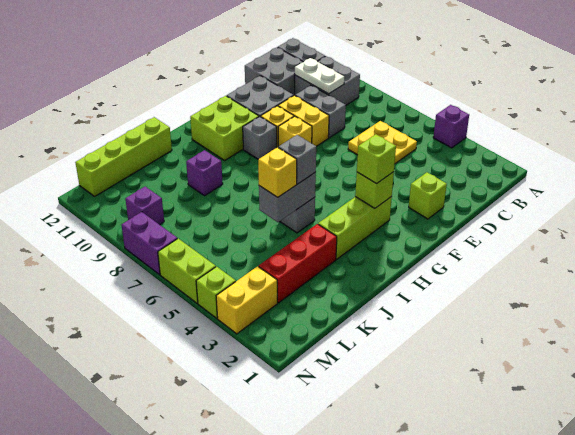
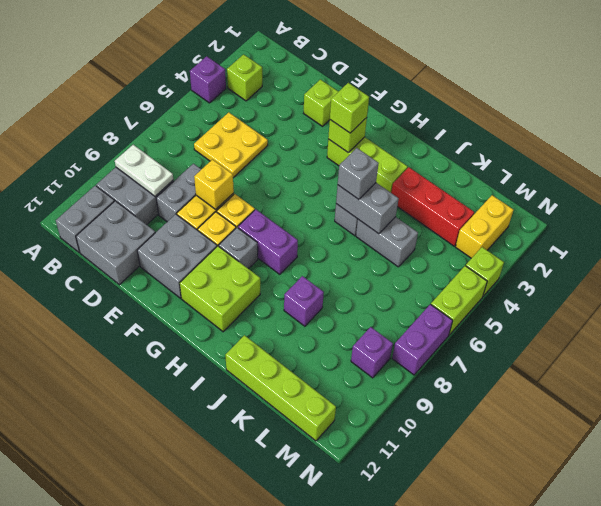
none -> lime 1x1 brick [227,54,262,101]
white 1x2 plate [295,58,344,94] -> white 1x2 plate turned to [115,145,173,196]
none -> purple 1x2 brick [238,209,298,274]
none -> grey 1x2 brick [356,217,418,267]
yellow 1x1 brick [258,147,297,197] -> yellow 1x1 brick moved to [194,159,234,209]
yellow 1x2 brick [216,266,277,334] -> yellow 1x2 brick turned to [456,195,513,258]

